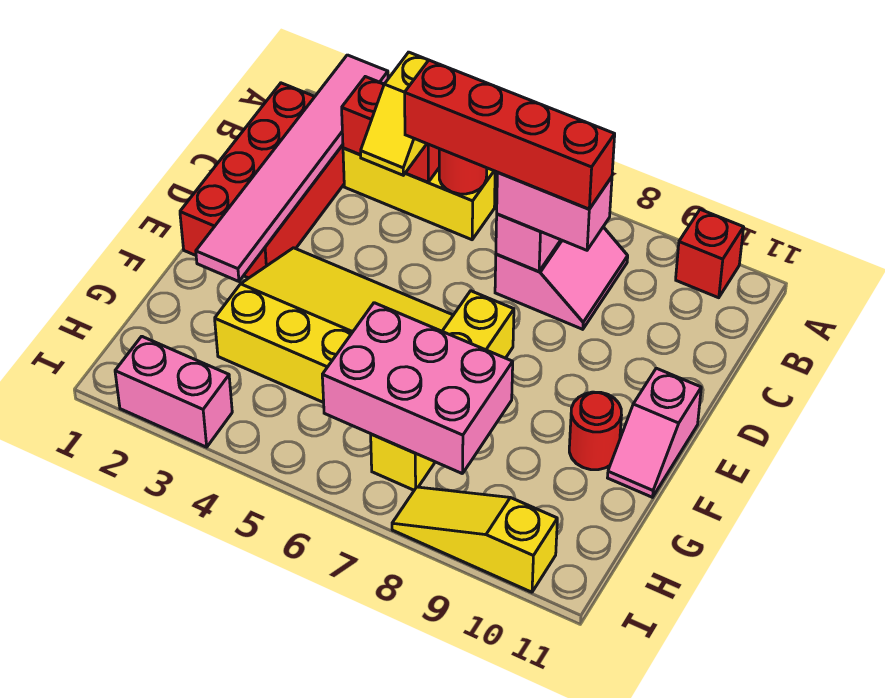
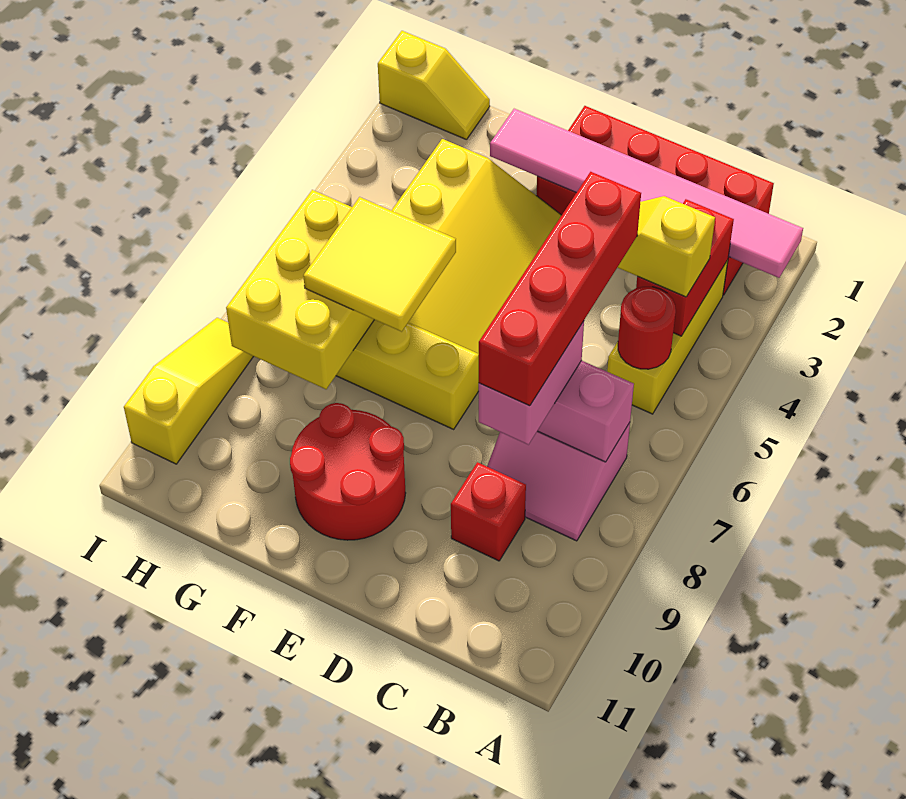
red 1x1 brick [676,209,744,298] -> red 1x1 brick moved to [451,462,526,561]
pink 1x2 slope [608,368,701,497] -> none
none -> yellow 2x2 tile [303,197,456,332]
red 1x1 round brick [569,392,622,470] -> red 2x2 round brick [290,403,406,540]
pink 2x3 brick [322,303,513,474] -> yellow 2x3 brick [226,190,374,389]
none -> yellow 1x2 slope [378,31,490,140]
pink 1x2 brick [115,336,232,447] -> none

